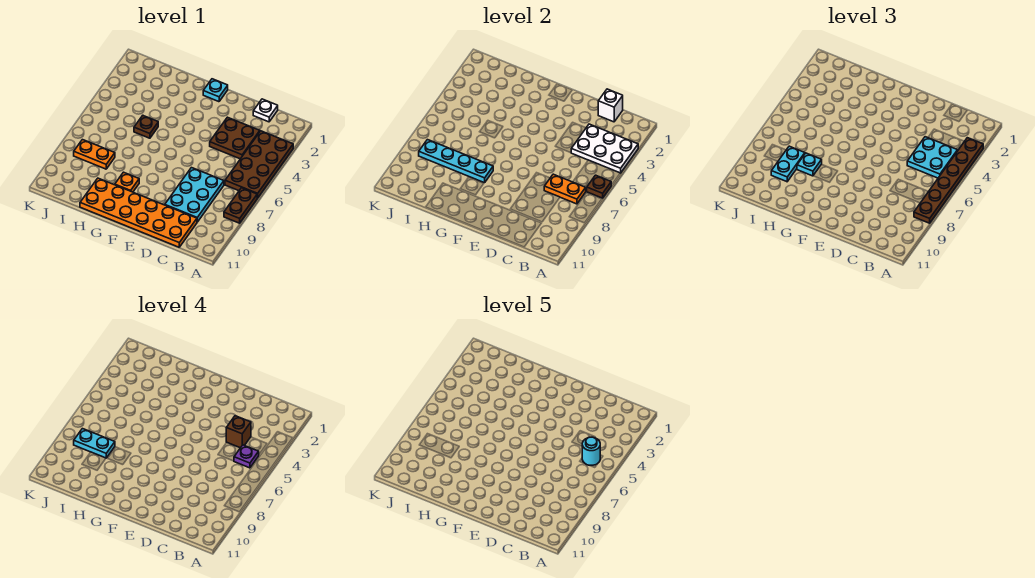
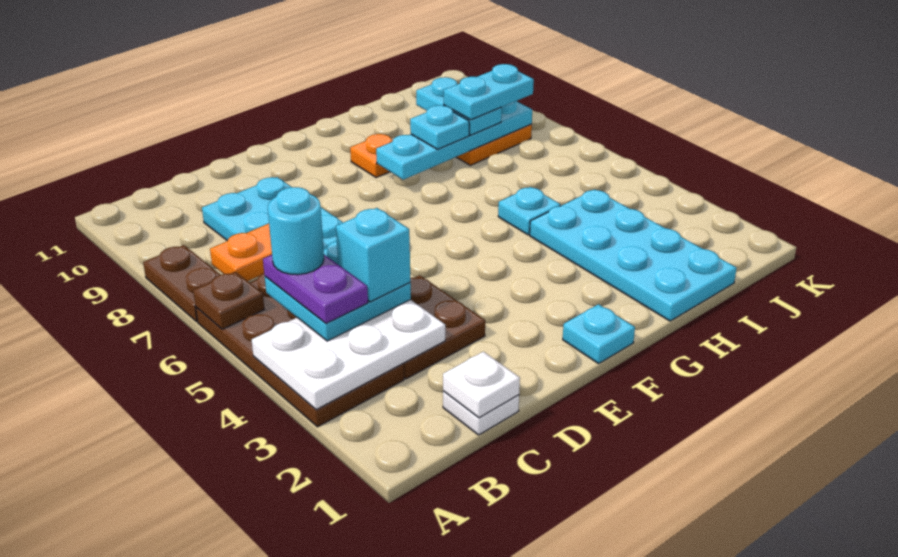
brown 1x6 plate [914,138,983,223] -> none
purple 1x1 plate [234,445,259,468] -> purple 1x2 plate [263,255,368,323]
white 1x1 brick [598,89,623,122] -> white 1x1 plate [443,352,520,418]
brown 1x1 brick [226,416,251,448] -> cyan 1x1 brick [336,208,410,302]
orange 2x6 plate [80,178,197,247] -> none
none -> cyan 2x4 plate [530,189,737,321]
brown 1x1 plate [134,116,158,138] -> cyan 1x1 plate [498,187,561,235]

